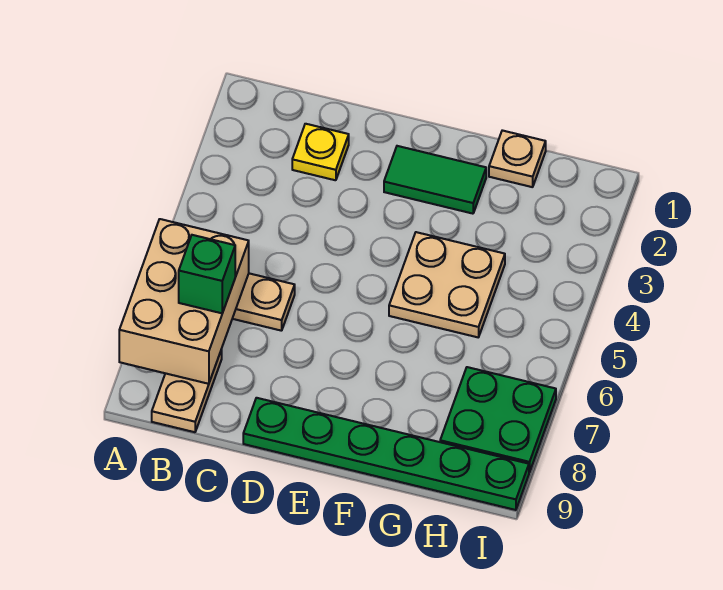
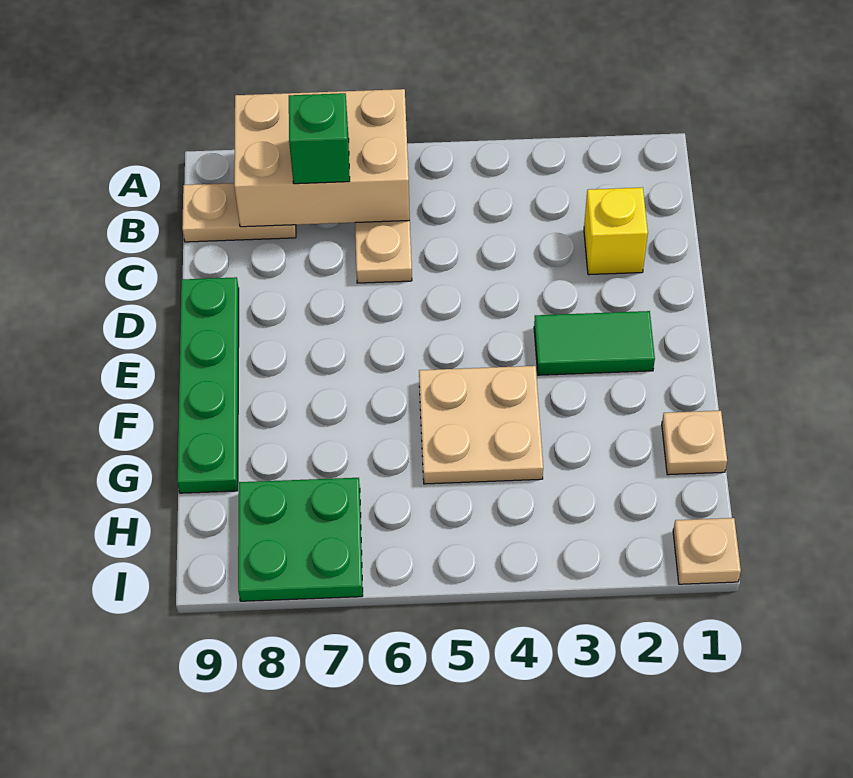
yellow 1x1 plate [292,124,349,180] -> yellow 1x1 brick [584,188,648,275]
green 1x6 plate [243,398,529,510] -> green 1x4 plate [177,277,239,493]
green 1x2 tile [384,146,486,214] -> green 1x2 tile turned to [534,311,655,375]
none -> tan 1x1 plate [673,518,741,584]

